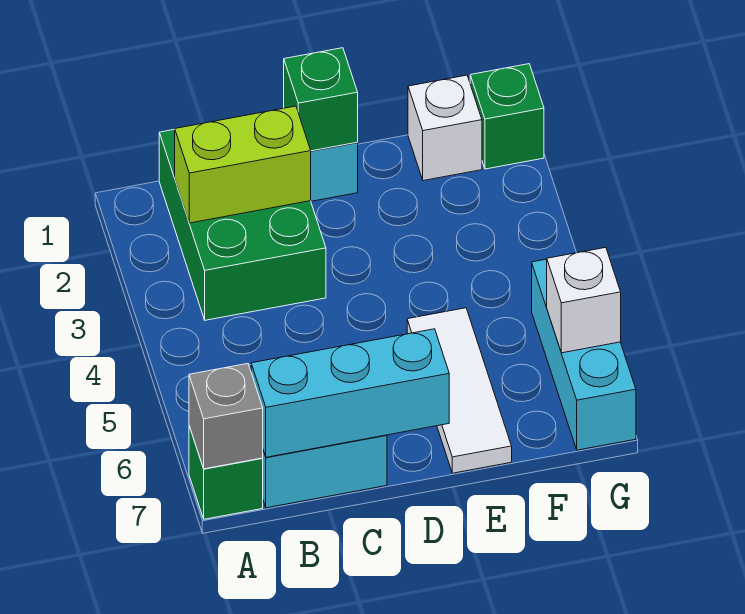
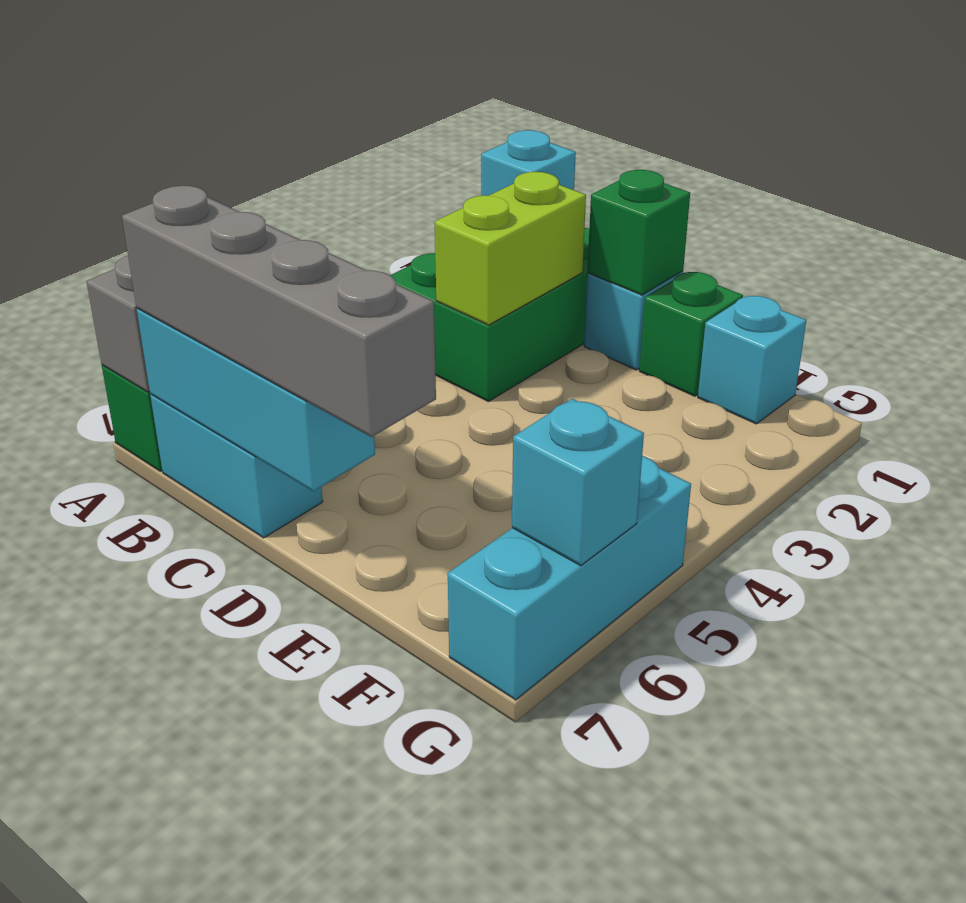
none -> cyan 1x1 brick [481,130,576,196]
lime 1x2 brick [175,106,311,223] -> lime 1x2 brick turned to [435,172,586,325]
none -> grey 1x4 brick [122,186,436,437]
white 1x3 tile [407,308,512,473] -> none
white 1x1 brick [408,75,482,181] -> cyan 1x1 brick [698,296,806,424]
green 1x1 brick [470,64,544,169] -> green 1x1 brick moved to [639,272,743,396]
white 1x1 brick [547,247,621,353] -> cyan 1x1 brick [512,399,644,566]

